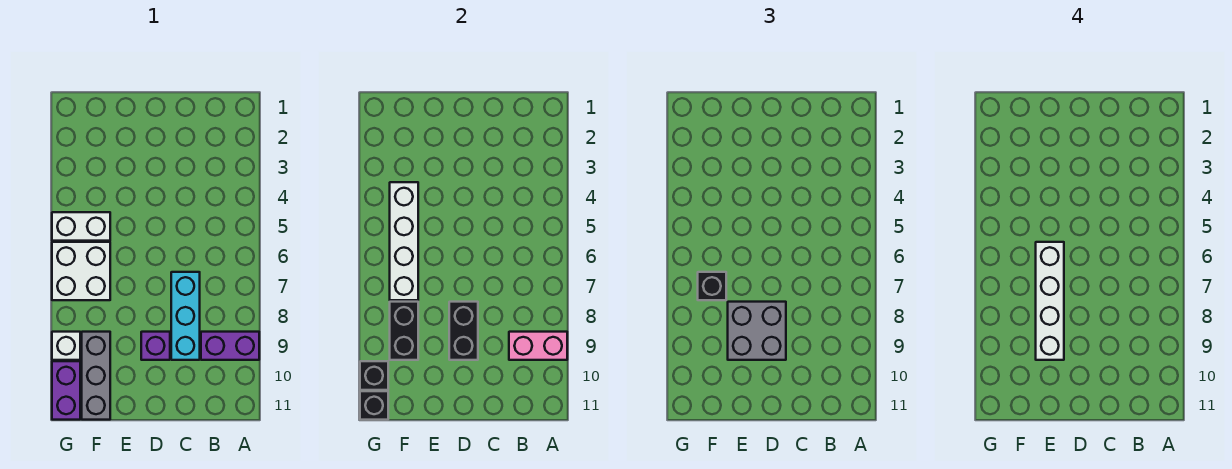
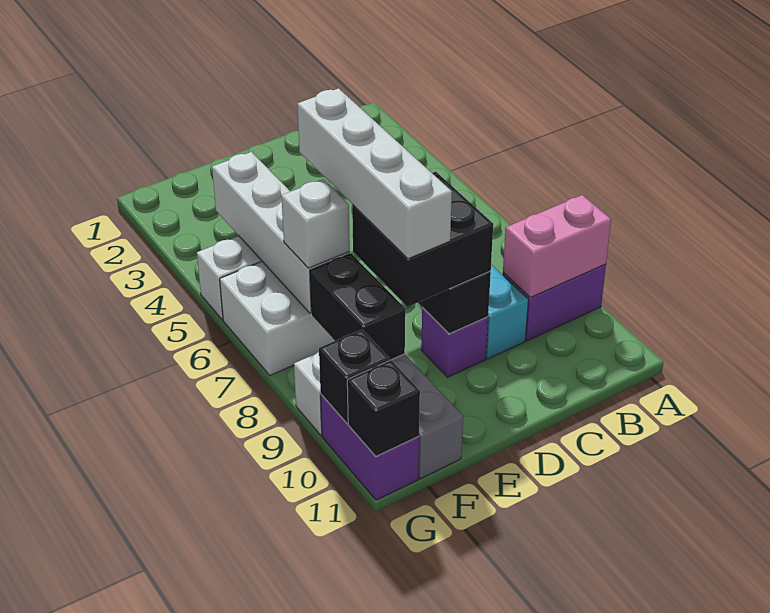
grey 2x2 brick [728,302,786,360] -> black 2x2 brick [352,172,493,307]
black 1x1 brick [698,272,726,300] -> white 1x1 brick [281,179,350,268]

